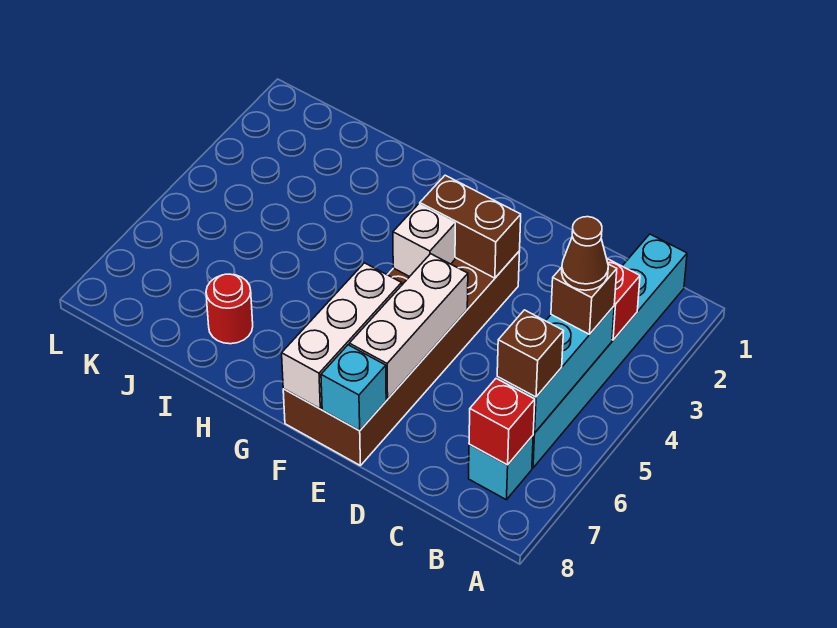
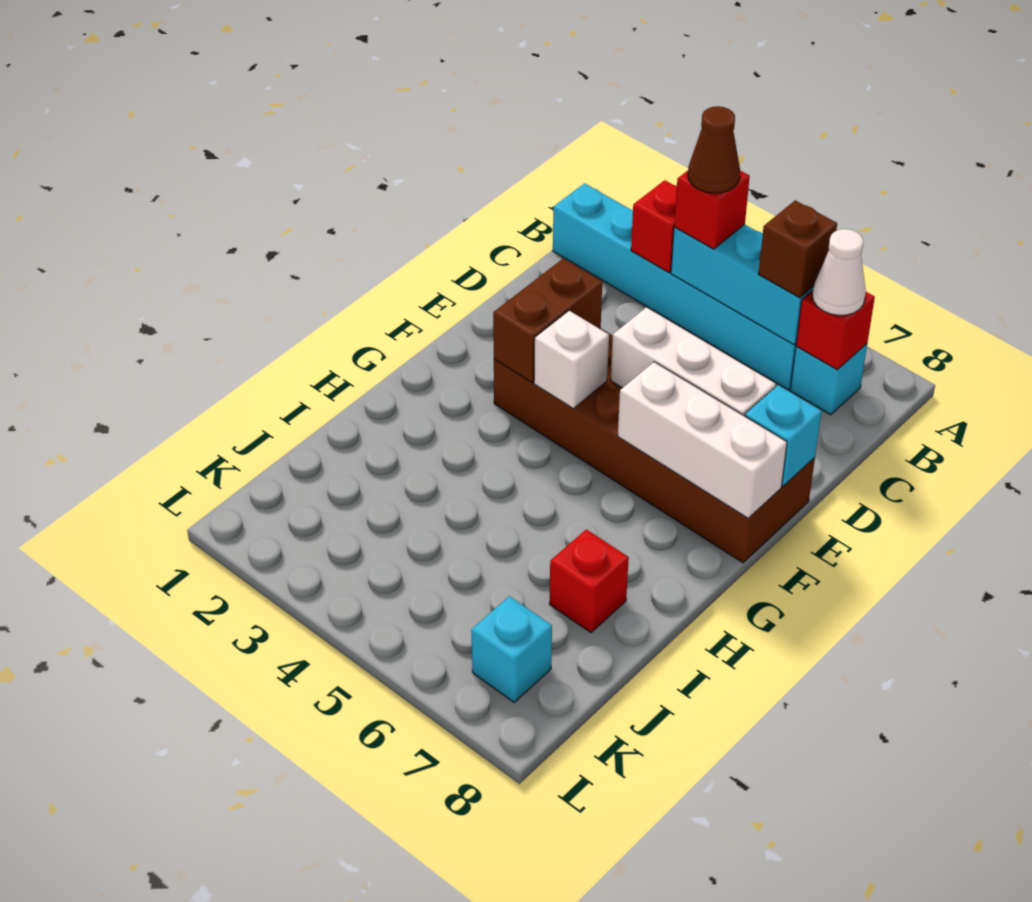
brown 1x1 brick [551,264,617,334] -> red 1x1 brick [674,171,750,249]
none -> white 1x1 cone [812,229,866,315]
red 1x1 round brick [206,274,253,344] -> red 1x1 brick [550,529,629,633]
none -> cyan 1x1 brick [471,596,552,702]

